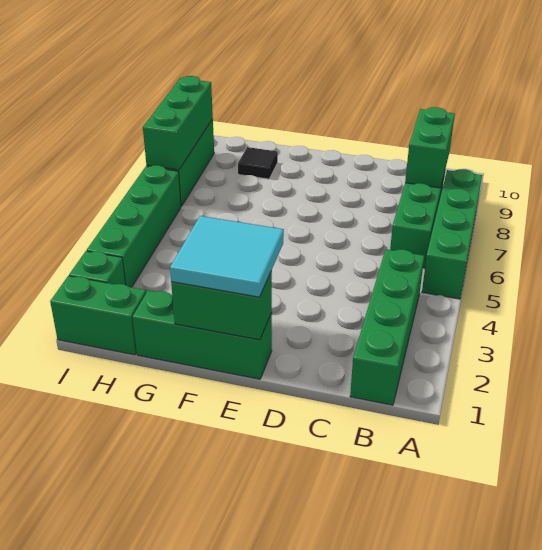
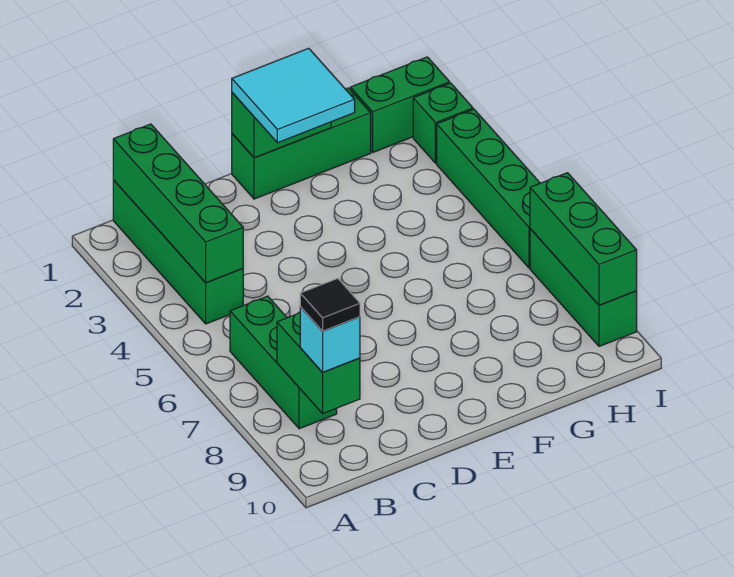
green 1x4 brick [422,169,482,299] -> green 1x4 brick moved to [113,124,243,283]
none -> cyan 1x1 brick [300,307,360,372]
black 1x1 tile [238,147,278,179] -> black 1x1 tile moved to [300,278,360,331]

